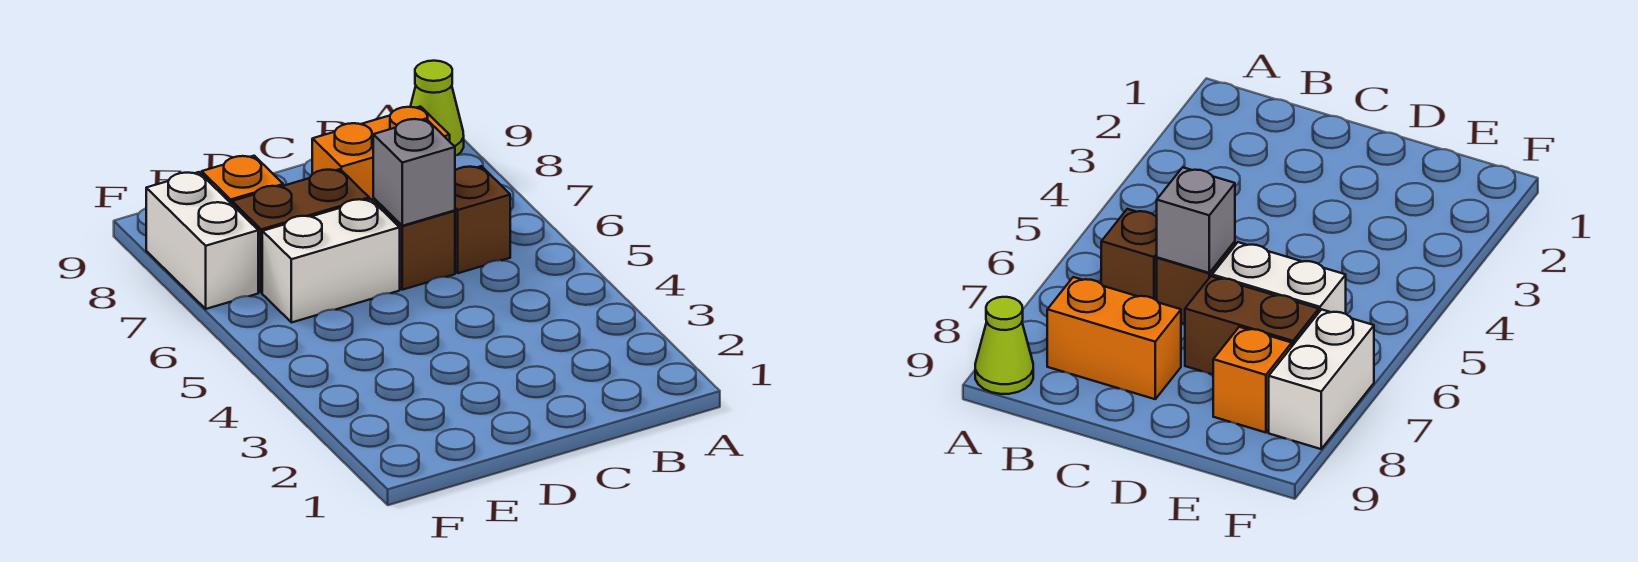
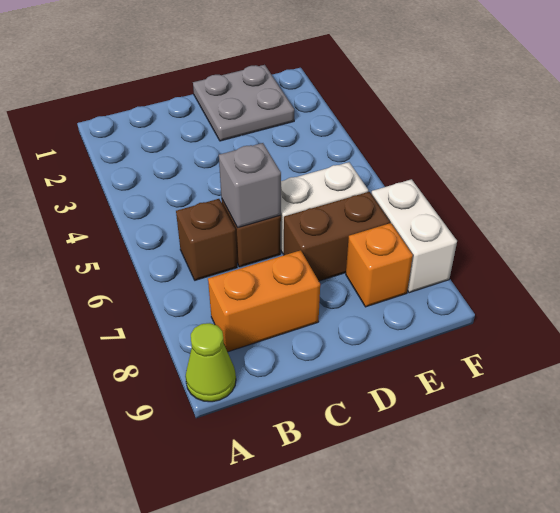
none -> grey 2x2 plate [193,65,294,141]

